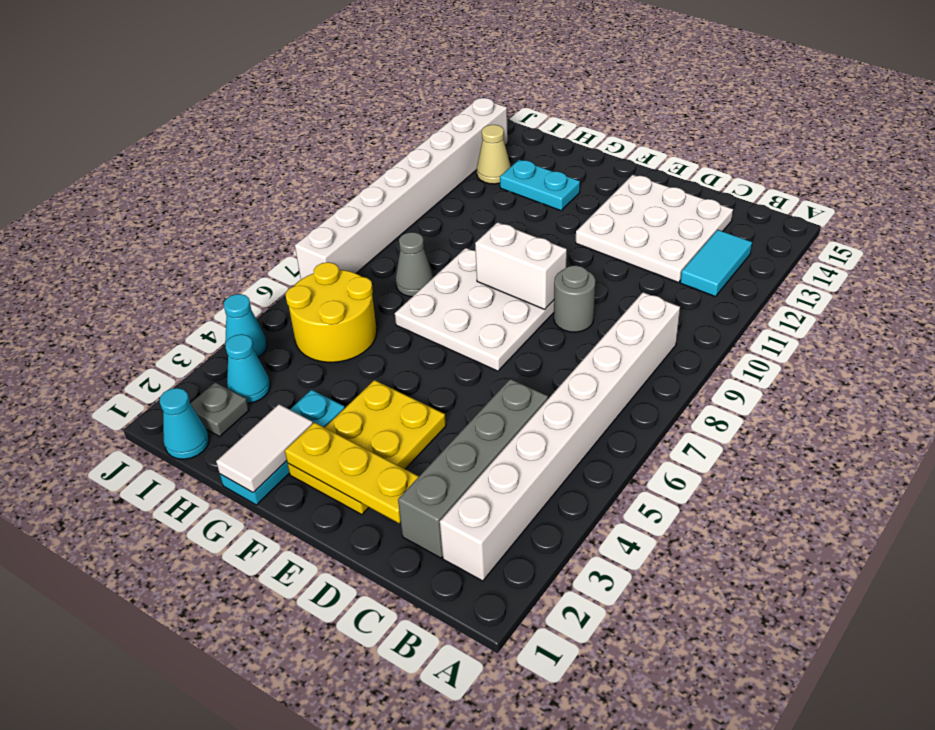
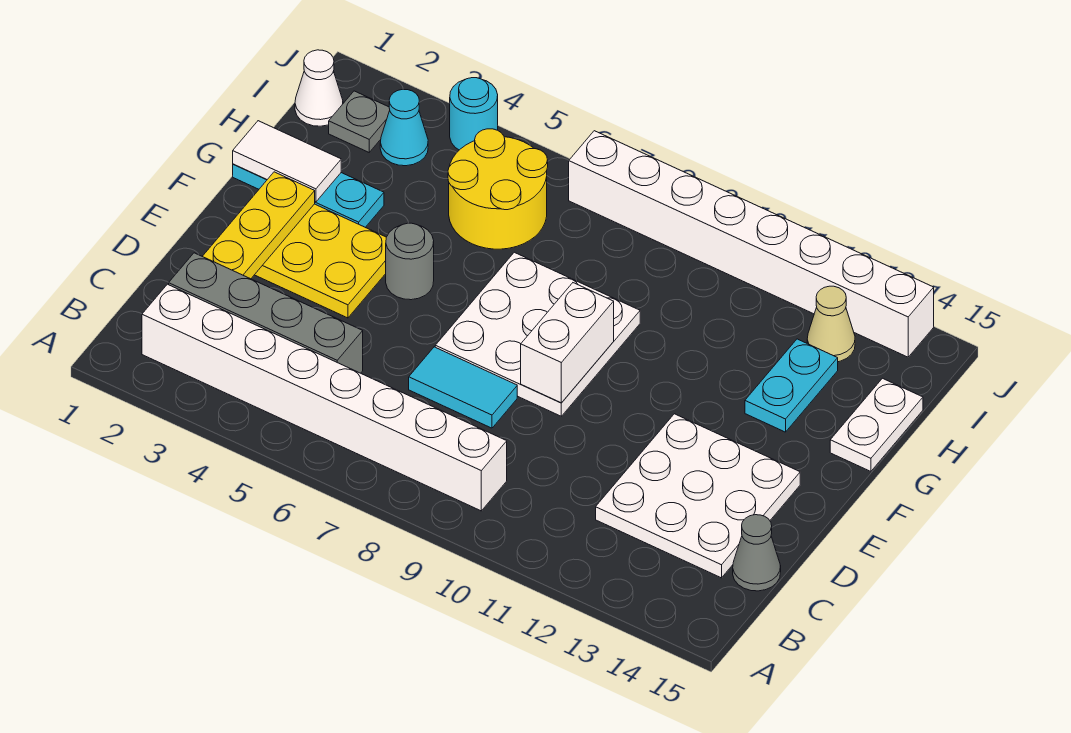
cyan 1x2 tile [680,230,752,297] -> cyan 1x2 tile moved to [409,347,517,428]
grey 1x1 round brick [554,265,595,332] -> grey 1x1 round brick moved to [386,223,434,300]
none -> white 1x2 plate [830,378,923,471]
grey 1x1 cone [396,232,434,297] -> grey 1x1 cone moved to [733,515,781,591]
cyan 1x1 cone [160,388,209,459] -> white 1x1 cone [295,50,343,126]
cyan 1x1 cone [224,294,267,357] -> cyan 1x1 round brick [450,78,498,150]

